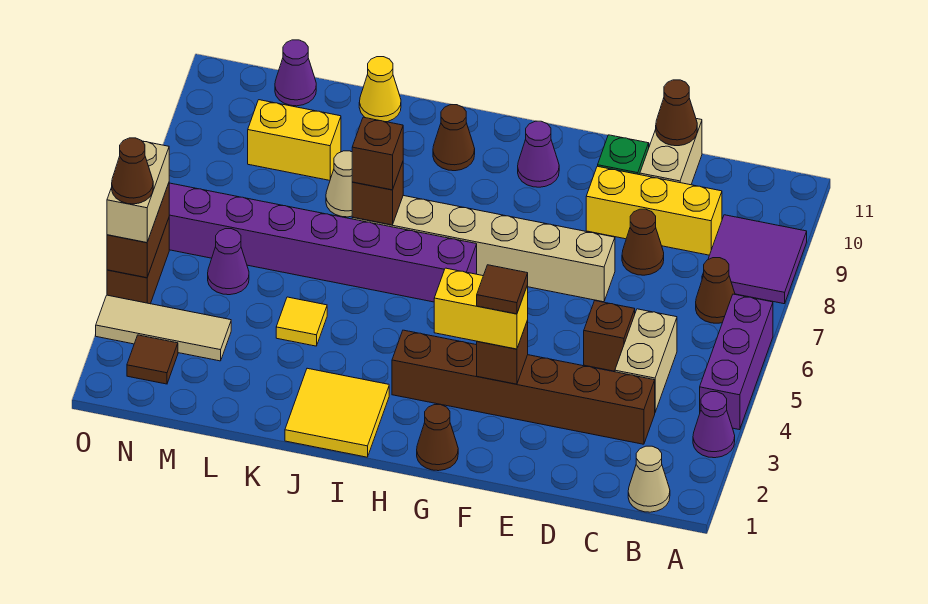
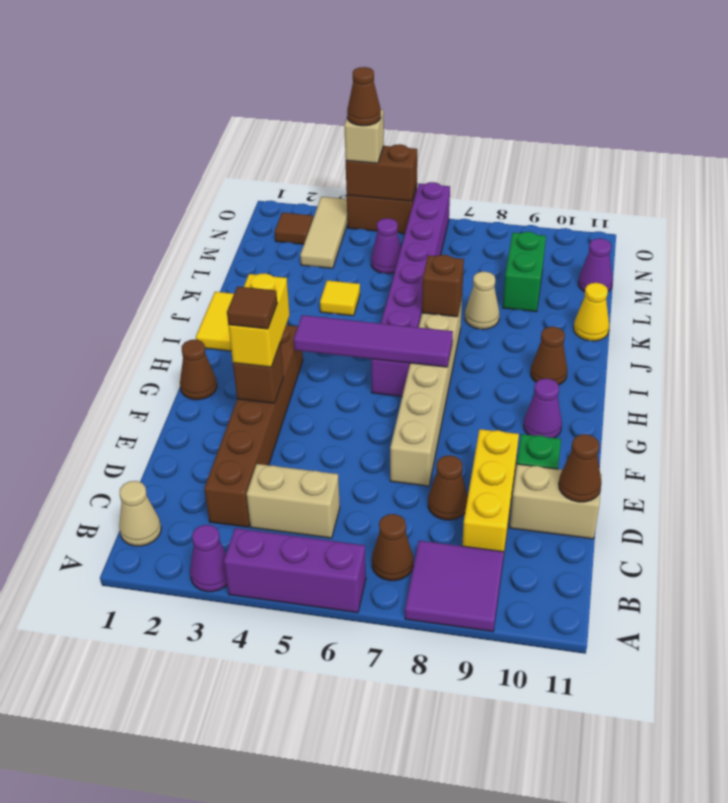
brown 1x1 brick [584,301,635,371] -> none
none -> purple 1x4 tile [294,315,453,367]
brown 1x1 brick [352,117,403,190] -> none
yellow 1x2 brick [248,100,341,180] -> green 1x2 brick [503,232,546,312]
tan 1x2 brick [107,141,169,243] -> tan 1x1 brick [344,110,384,163]

